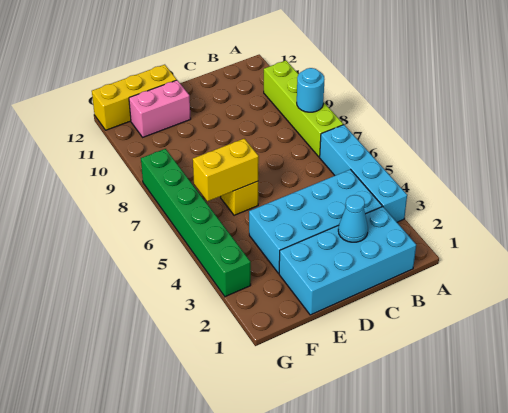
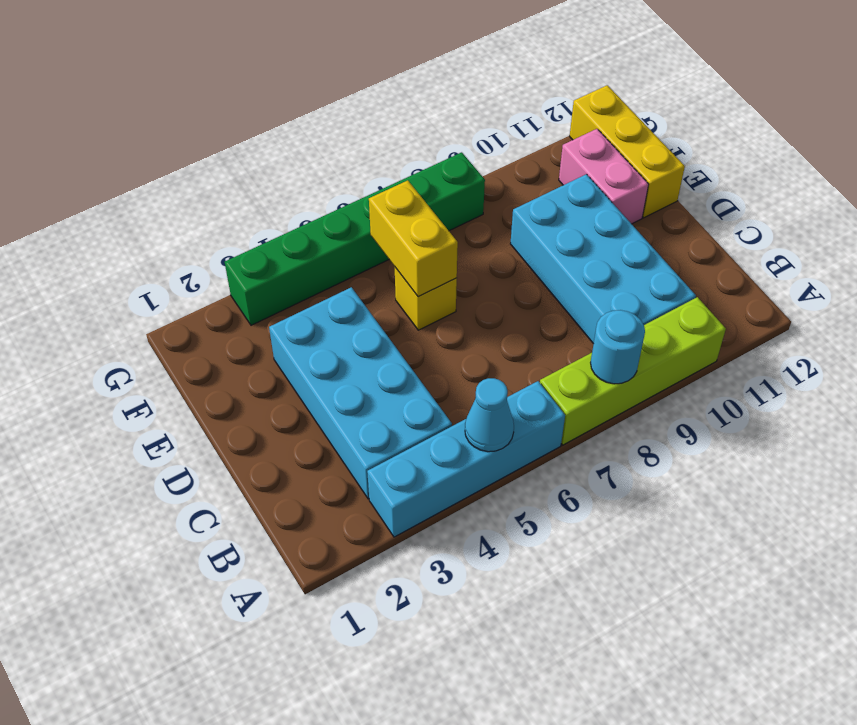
cyan 2x4 brick [279,207,416,315] -> cyan 2x4 brick moved to [510,174,696,344]
cyan 1x1 cone [338,195,368,242] -> cyan 1x1 cone moved to [465,378,514,452]

